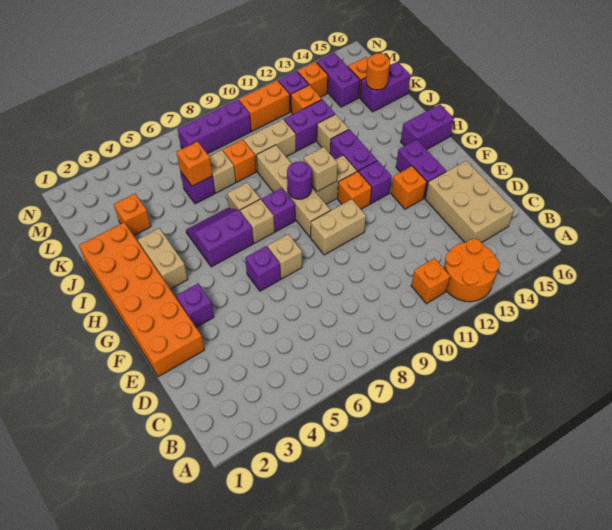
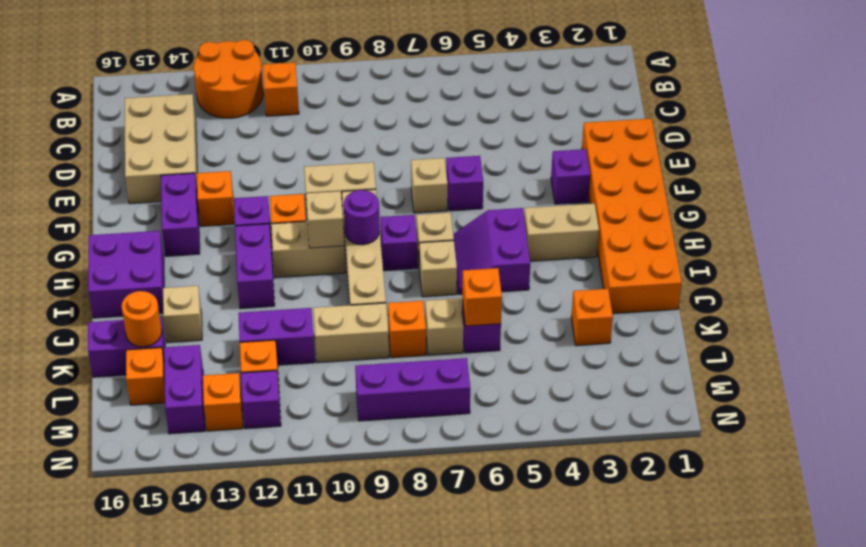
tan 1x2 brick [138,228,188,289] -> tan 1x2 brick turned to [524,203,599,261]
purple 2x2 slope [186,208,253,267] -> purple 2x2 slope turned to [453,208,530,294]
purple 1x2 brick [401,104,454,150] -> purple 2x2 brick [88,231,164,318]
tan 1x1 brick [317,114,349,153] -> tan 1x1 brick moved to [163,286,202,343]
orange 1x2 brick [239,80,290,131] -> none

